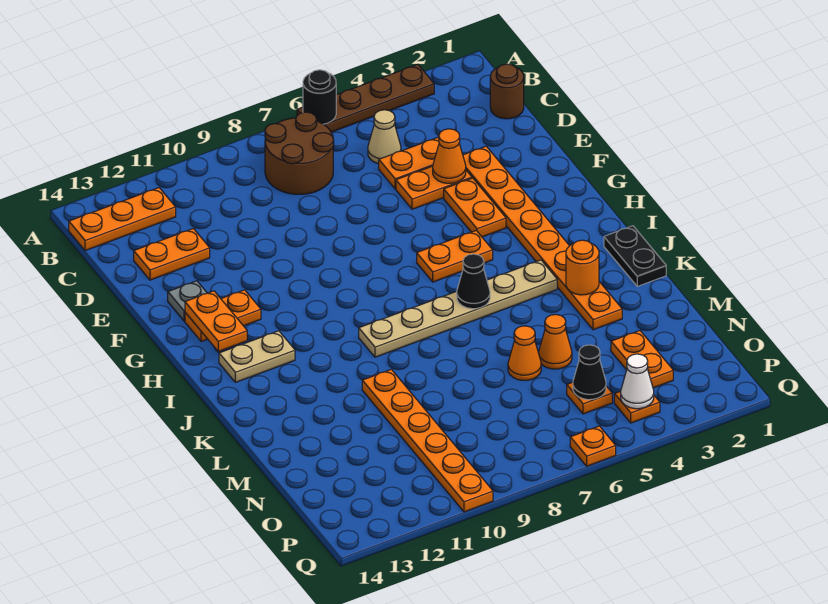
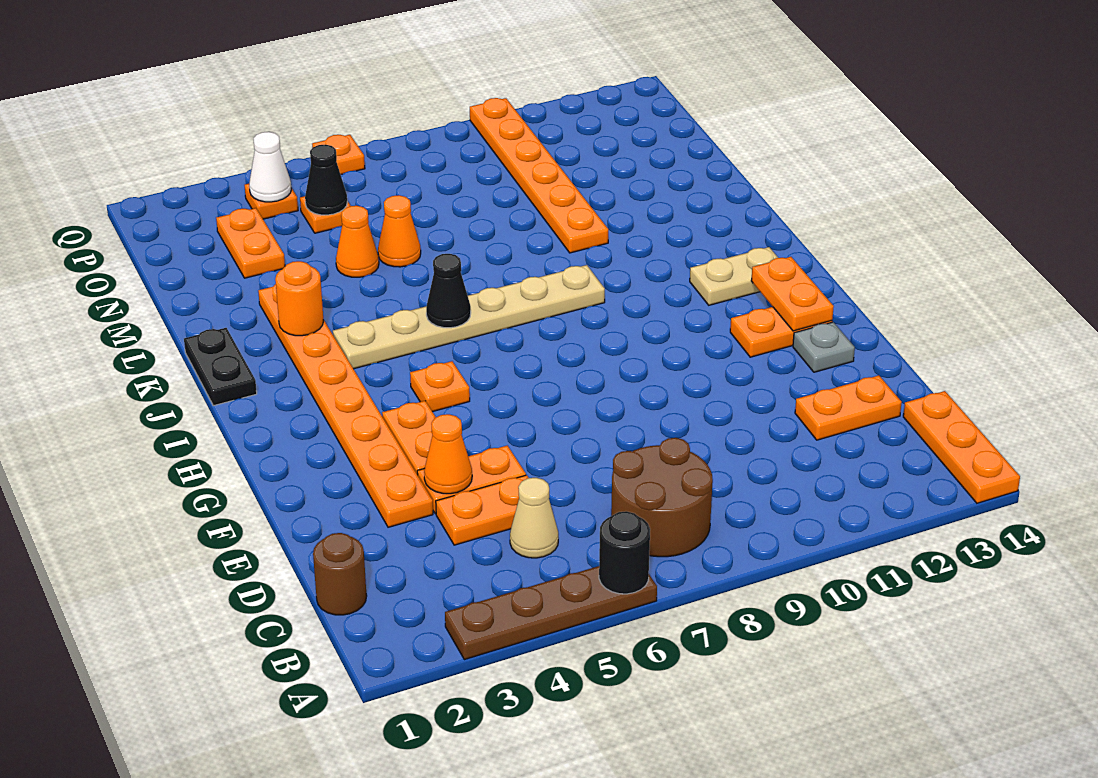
orange 1x3 plate [69,188,176,251] -> orange 1x3 plate turned to [903,391,1020,503]
orange 1x2 plate [417,231,493,282] -> orange 1x1 plate [410,361,470,412]

